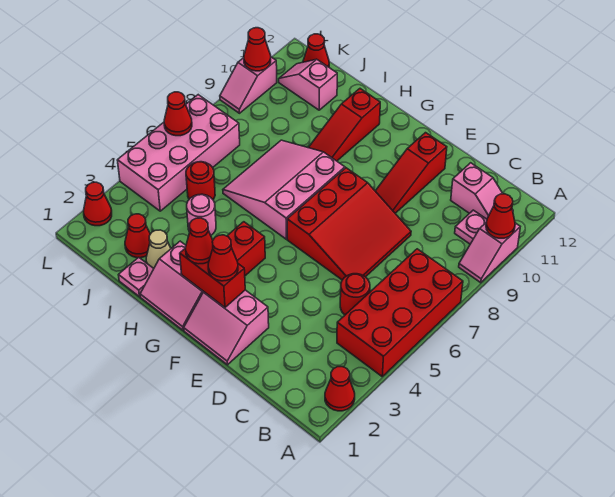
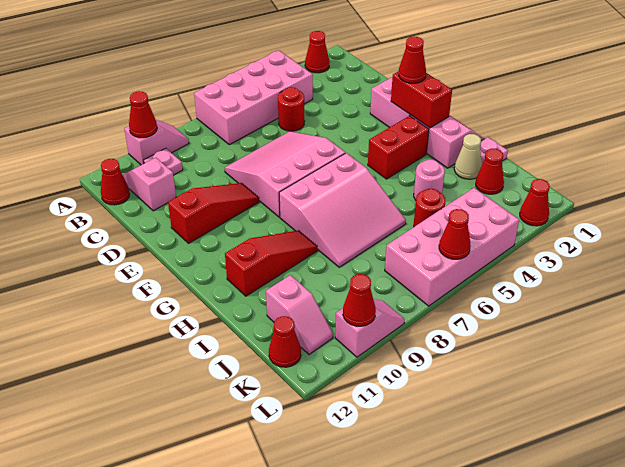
red 2x4 brick [337,249,463,376] -> pink 2x4 brick [194,50,313,145]
red 3x3 slope [287,168,411,280] -> pink 3x3 slope [225,131,345,217]
red 1x1 cone [186,218,213,264] -> red 1x1 cone moved to [101,159,130,205]

